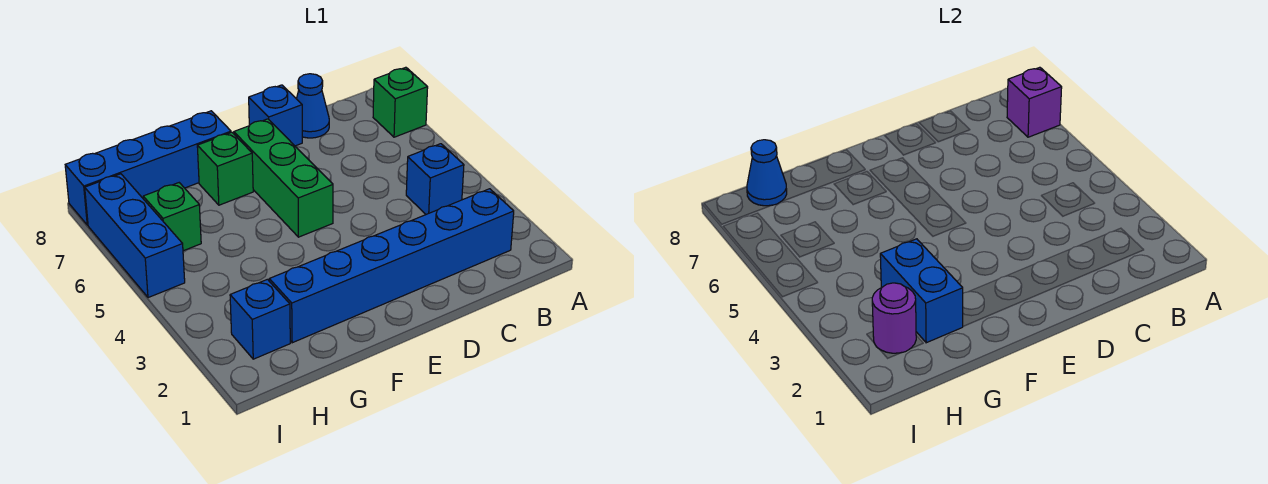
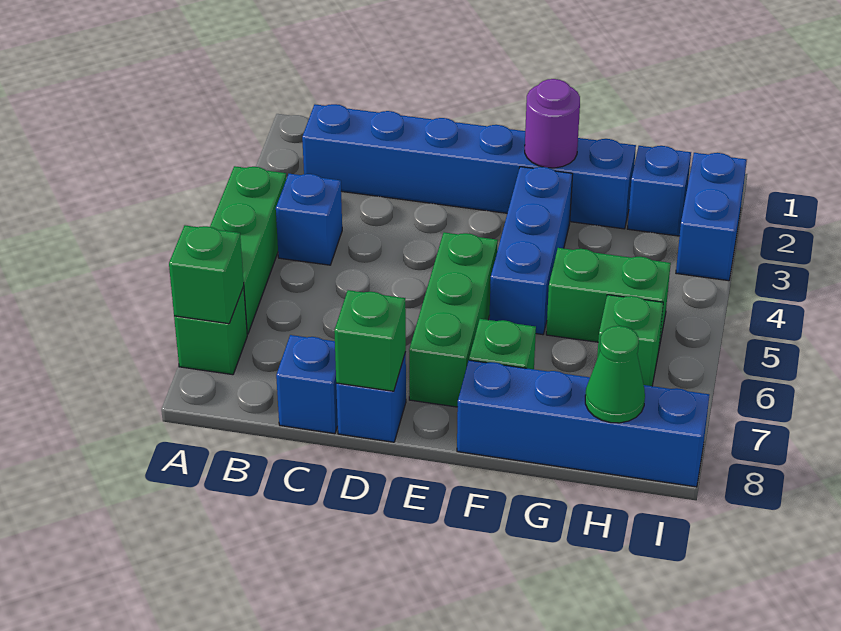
none -> green 1x3 brick [210,166,286,334]
purple 1x1 brick [1007,67,1062,137] -> green 1x1 brick [169,225,244,324]
blue 1x1 cone [297,74,329,138] -> blue 1x1 brick [276,335,338,434]
none -> green 1x1 brick [334,290,406,391]
blue 1x2 brick [880,239,963,343] -> blue 1x2 brick moved to [676,153,747,281]
none -> green 1x2 brick [546,248,671,347]
purple 1x1 round brick [872,283,916,353] -> purple 1x1 round brick moved to [525,79,580,168]
blue 1x1 cone [747,140,787,206] -> green 1x1 cone [585,326,645,423]
blue 1x3 brick [85,174,185,298] -> blue 1x3 brick moved to [489,167,573,335]

